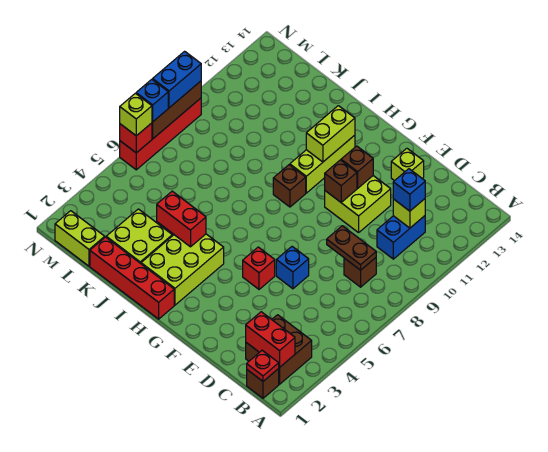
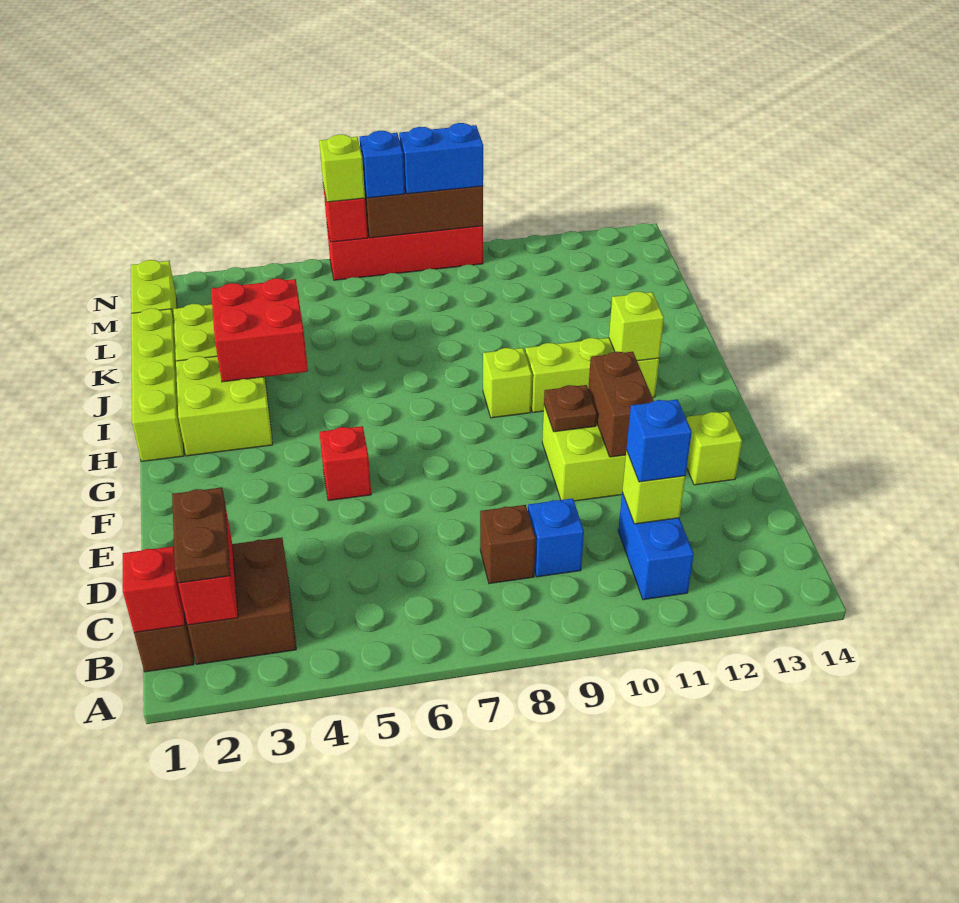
red 1x1 plate [247,350,279,381] -> red 1x1 brick [123,546,185,632]
brown 1x2 plate [327,226,376,270] -> brown 1x2 plate moved to [172,487,230,583]
blue 1x2 brick [377,216,425,259] -> blue 1x2 brick turned to [618,493,694,600]
blue 1x1 brick [276,247,309,289] -> blue 1x1 brick moved to [528,498,584,577]
brown 1x1 brick [325,160,357,202] -> brown 1x1 plate [544,385,597,432]
brown 1x1 brick [341,146,373,188] -> brown 1x2 brick [588,352,654,457]
red 1x4 brick [90,237,174,319] -> lime 1x4 brick [131,308,184,462]
lime 2x3 brick [141,234,224,305] -> lime 2x2 brick [176,356,273,456]
brown 1x1 brick [273,165,306,207] -> lime 1x1 brick [483,348,532,418]
lime 1x2 brick [306,106,355,162] -> lime 1x1 brick [609,291,664,361]
red 1x2 brick [157,191,206,247] -> red 2x2 brick [211,278,308,382]

